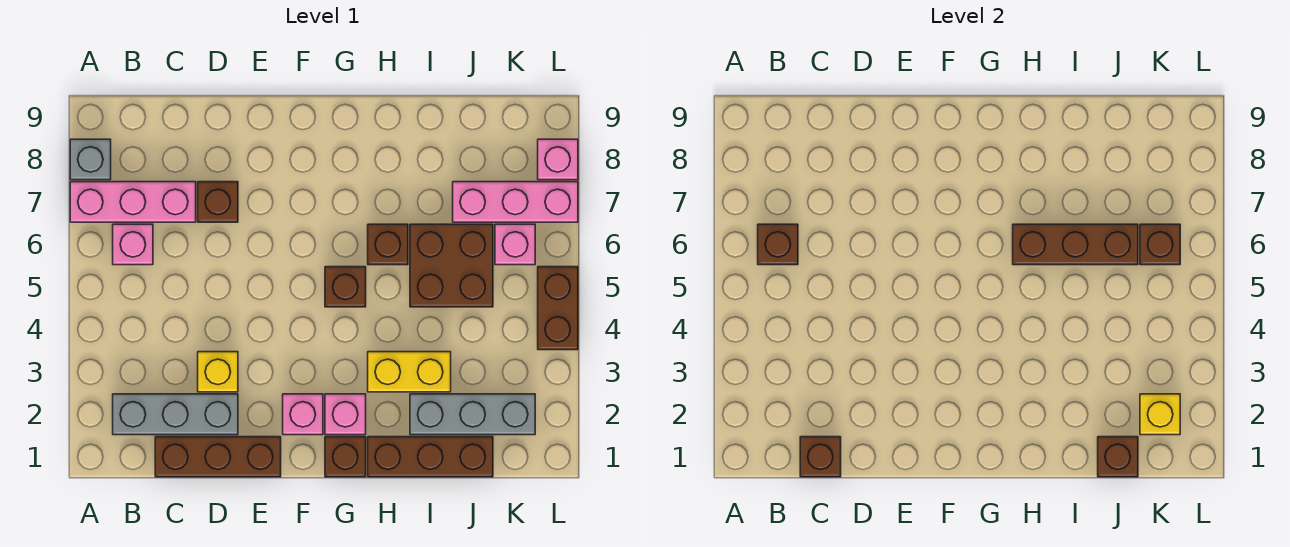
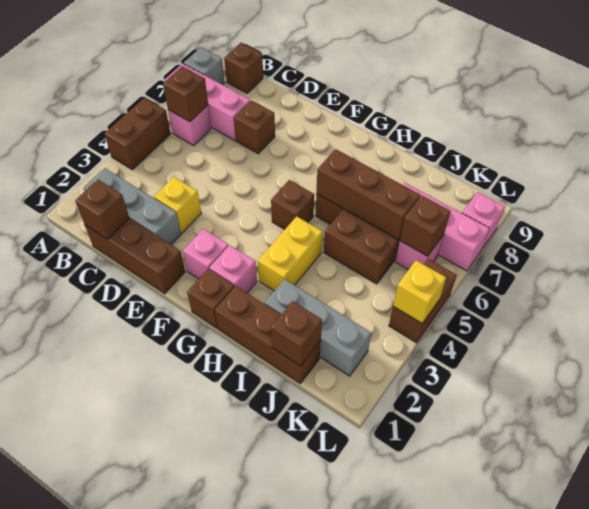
none -> brown 1x2 brick [105,98,171,170]
none -> brown 1x1 brick [224,43,263,93]
yellow 1x2 brick [368,352,451,392] -> yellow 1x2 brick turned to [258,216,323,291]
yellow 1x1 brick [1140,394,1180,435] -> yellow 1x1 brick moved to [393,260,446,323]

